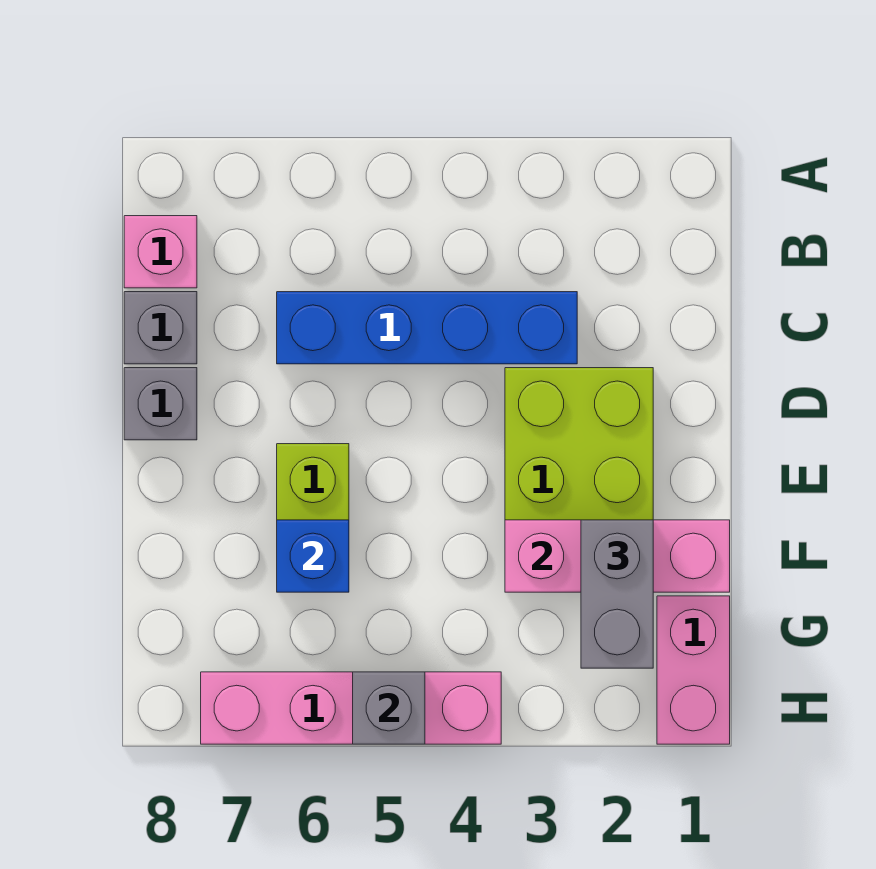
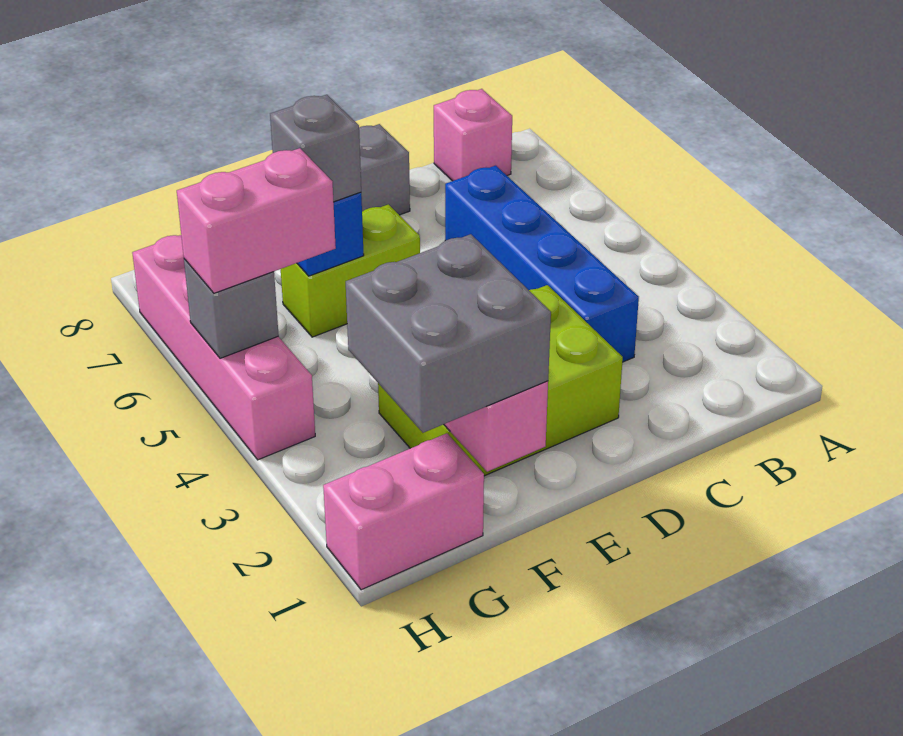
grey 1x1 brick [124,292,197,364] -> grey 1x1 brick moved to [270,95,361,202]
grey 1x2 brick [581,520,653,668] -> grey 2x2 brick [346,234,551,433]
none -> pink 1x2 brick [177,148,336,293]

